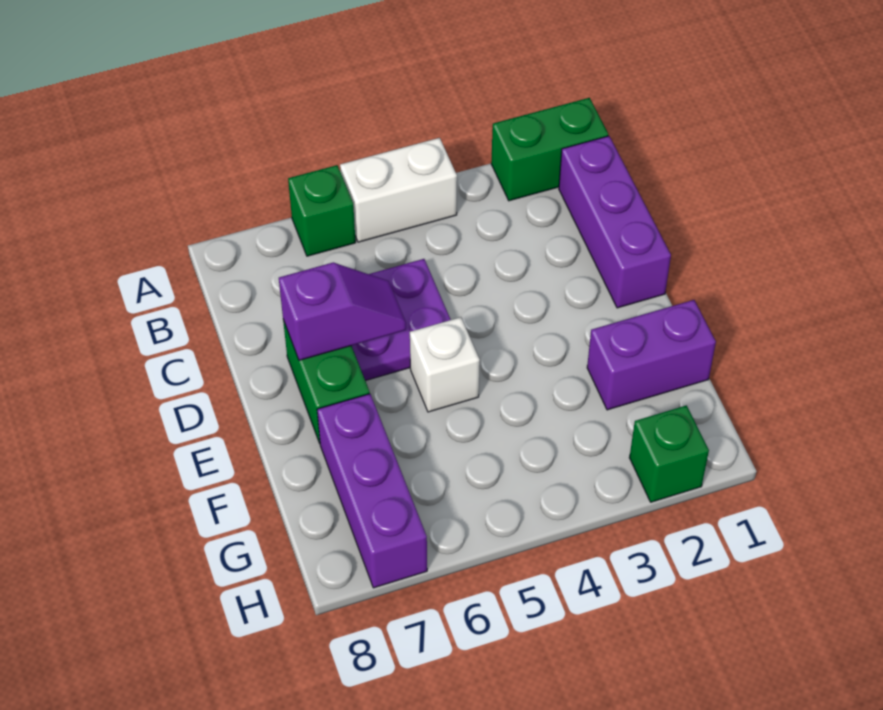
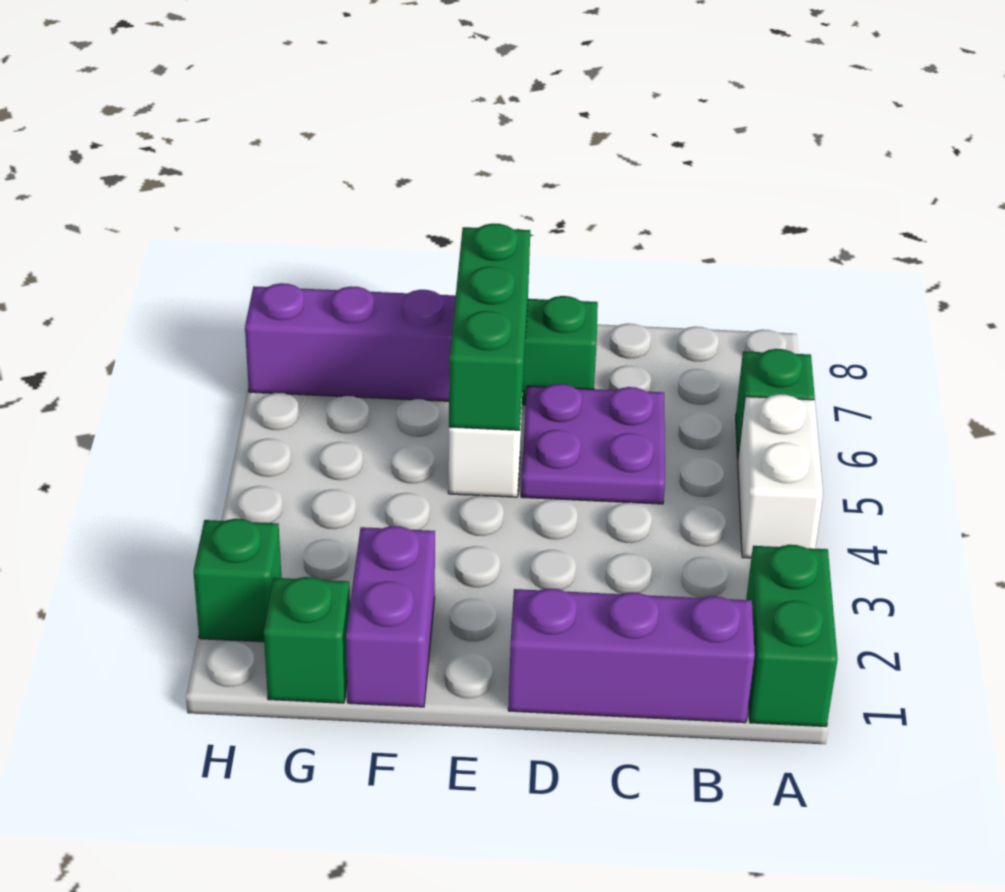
purple 1x2 slope [279,263,406,360] -> none
none -> green 1x3 brick [449,224,530,430]
none -> green 1x1 brick [264,577,350,703]

